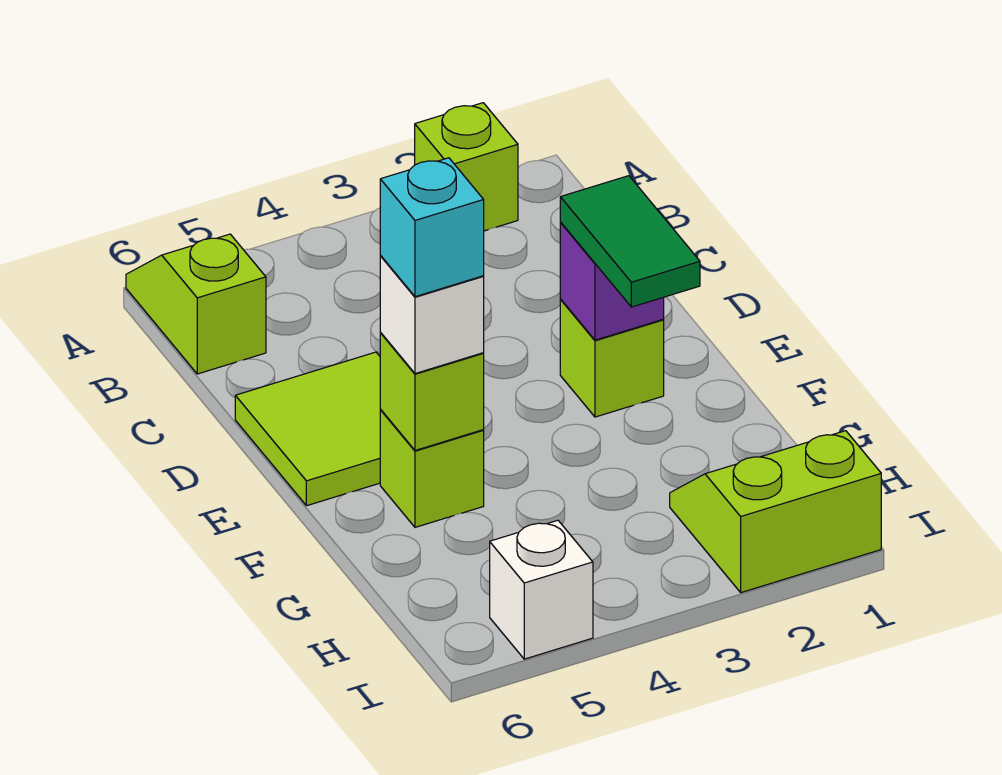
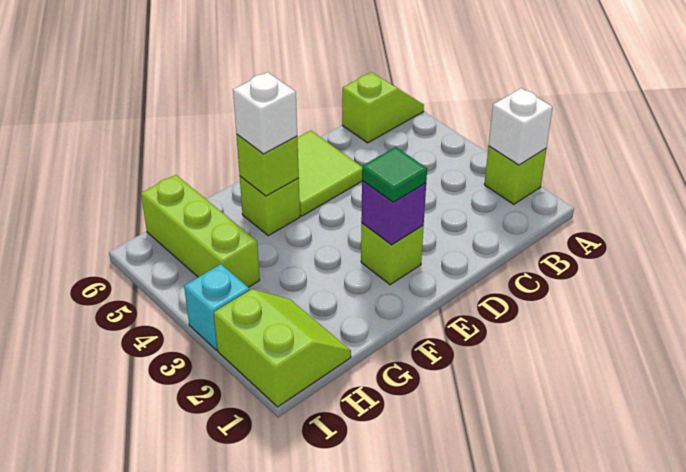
green 1x2 tile [560,176,700,307] -> green 1x1 tile [362,147,427,202]
cyan 1x1 brick [380,158,484,297] -> cyan 1x1 brick moved to [184,264,250,350]
none -> lime 1x3 brick [141,175,260,287]
white 1x1 brick [490,520,593,659] -> white 1x1 brick moved to [489,88,553,165]

